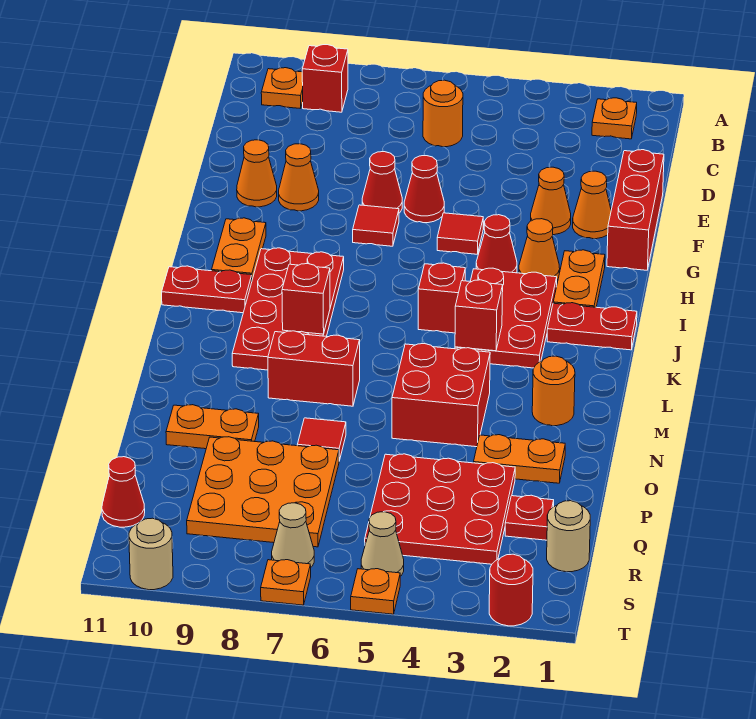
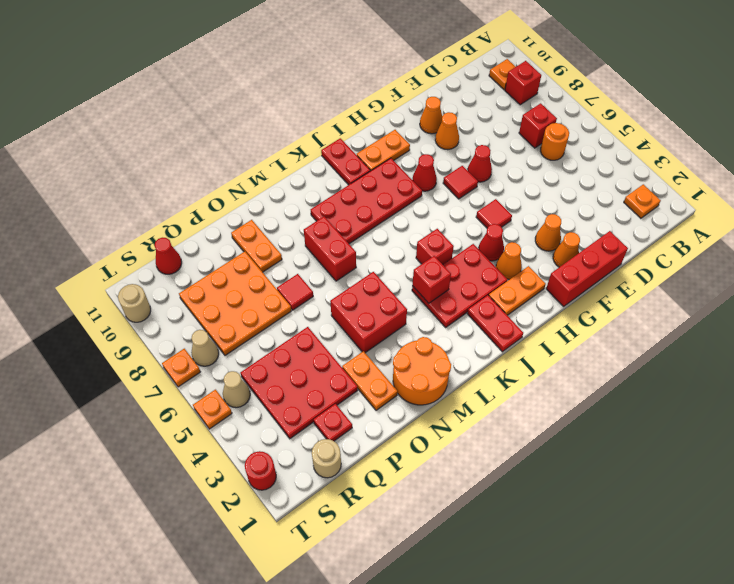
red 1x1 cone [404,156,444,223] -> red 1x1 cone moved to [413,154,437,191]
red 1x1 brick [282,264,330,334] -> red 1x1 brick moved to [519,103,557,148]
orange 1x1 round brick [532,356,575,426] -> orange 2x2 round brick [393,337,451,405]

